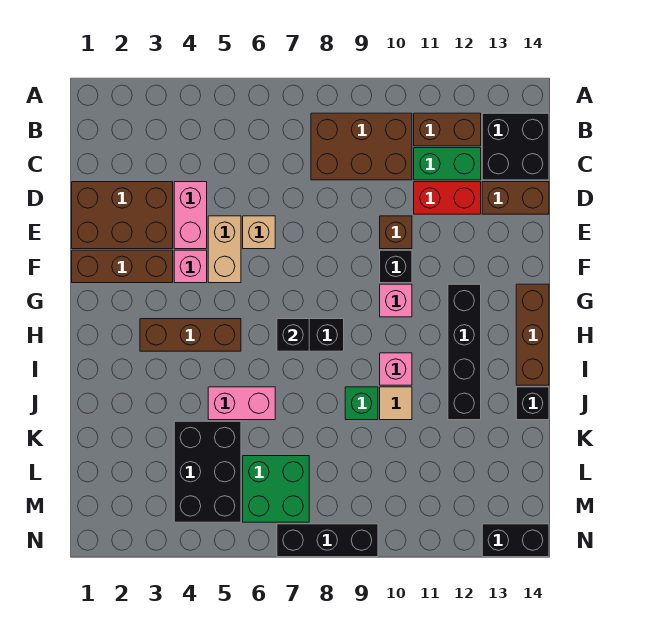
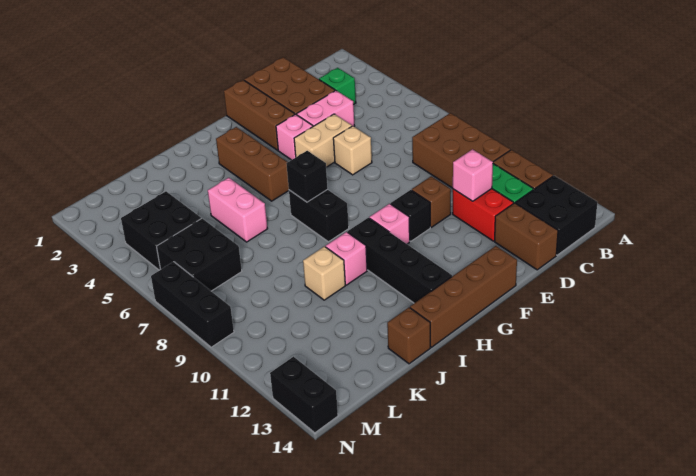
none -> pink 1x1 brick [453,149,493,201]
black 1x4 brick [448,284,481,420] -> black 1x4 brick turned to [348,218,452,303]
brown 1x3 brick [516,284,549,385] -> brown 1x4 brick [410,246,517,347]
green 1x1 brick [345,387,378,420] -> green 1x1 brick moved to [319,68,356,105]
tan 1x1 tile [380,387,412,420] -> tan 1x1 brick [303,247,345,300]
black 1x1 brick [516,387,549,420] -> brown 1x1 brick [387,307,430,364]
black 2x3 brick [174,421,241,522] -> black 2x2 brick [121,191,201,270]
green 2x2 brick [243,456,309,522] -> black 2x2 brick [157,218,242,291]

